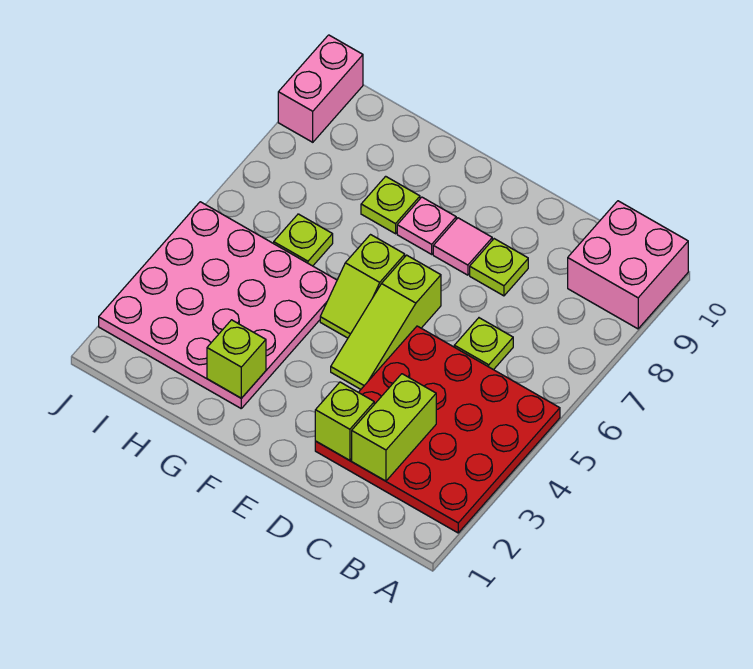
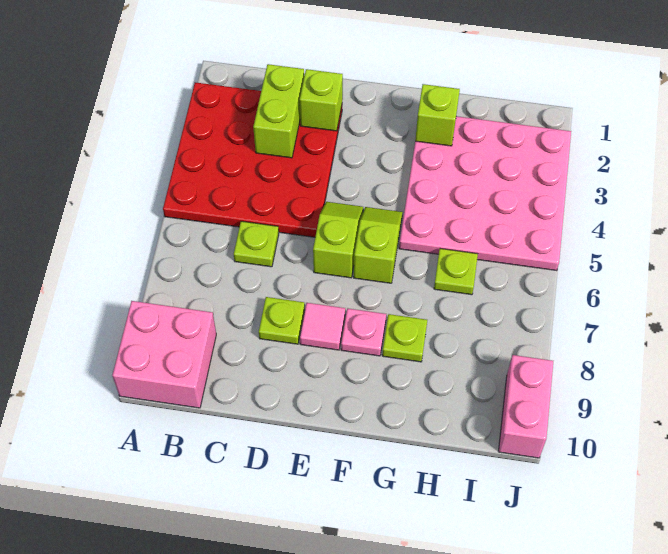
lime 1x3 slope [331,255,441,389] -> lime 1x2 slope [313,202,363,278]

